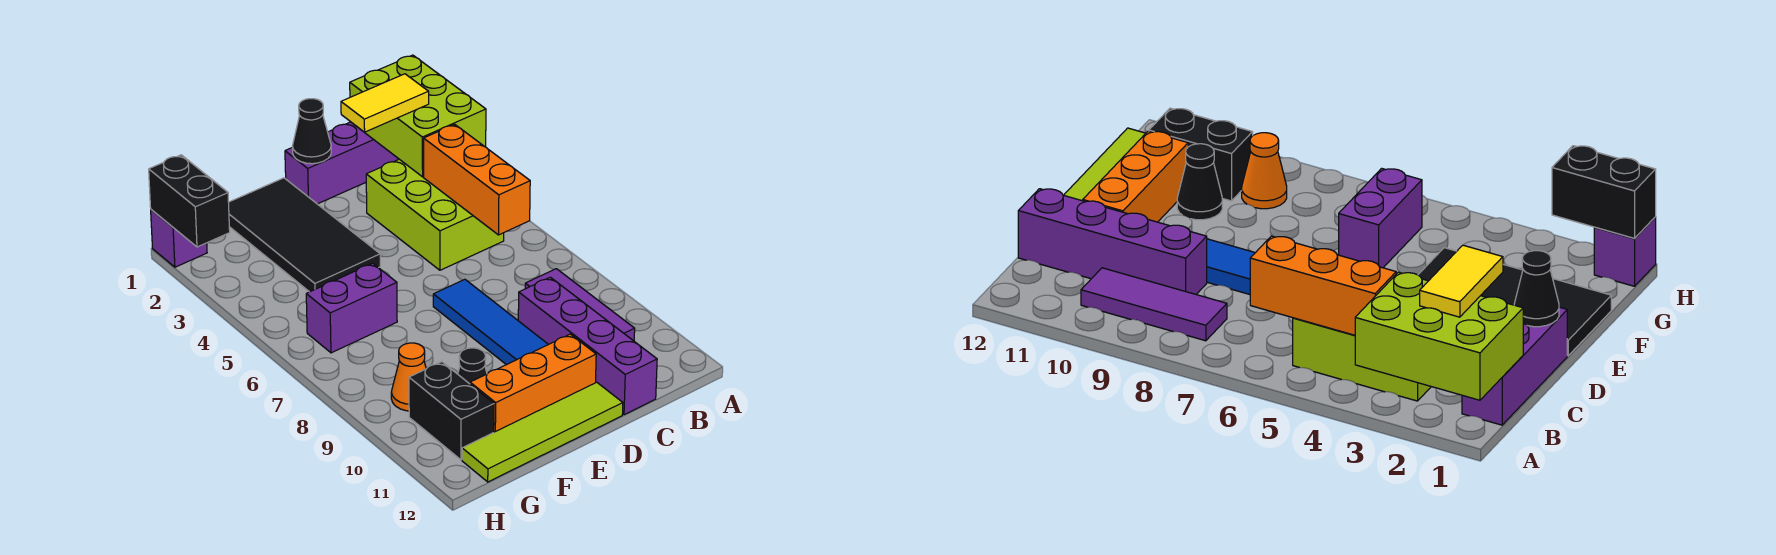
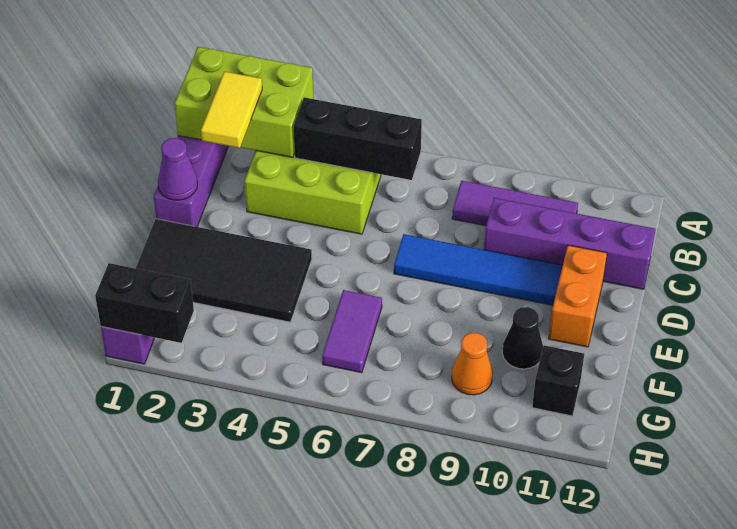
orange 1x3 brick [424,124,530,235] -> black 1x3 brick [294,97,422,180]
black 1x1 cone [292,99,331,164] -> purple 1x1 cone [158,138,198,200]
orange 1x3 brick [470,334,596,432] -> orange 1x2 brick [549,245,607,347]
lime 1x4 tile [462,382,623,482] -> none
purple 1x2 brick [306,263,397,353] -> purple 1x2 tile [322,290,382,373]
black 1x2 brick [409,362,494,460] -> black 1x1 brick [532,345,584,416]

